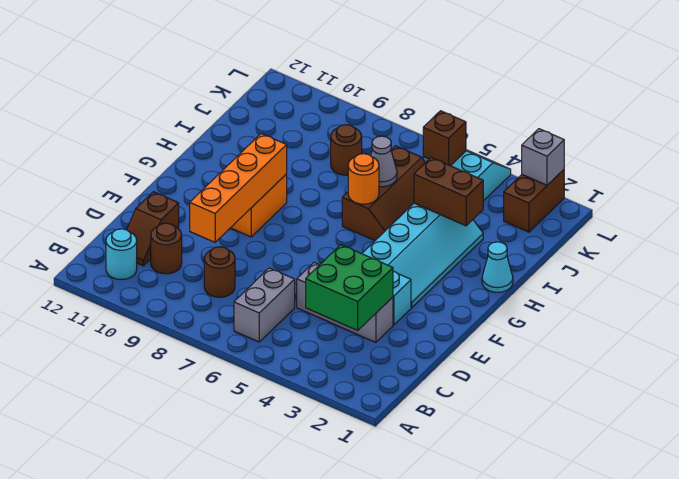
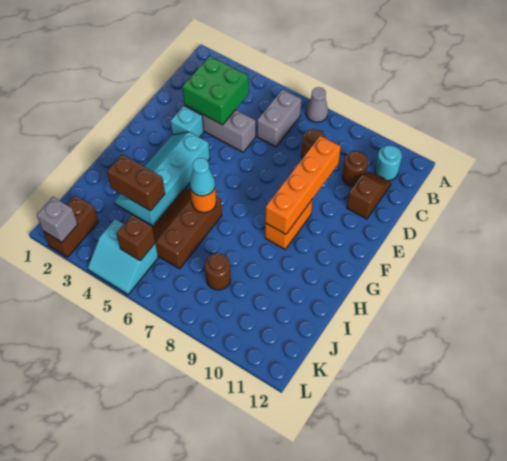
cyan 1x1 cone [482,242,513,292] -> cyan 1x1 cone moved to [190,158,215,196]
grey 1x1 cone [371,136,397,187] -> grey 1x1 cone moved to [306,87,328,122]

